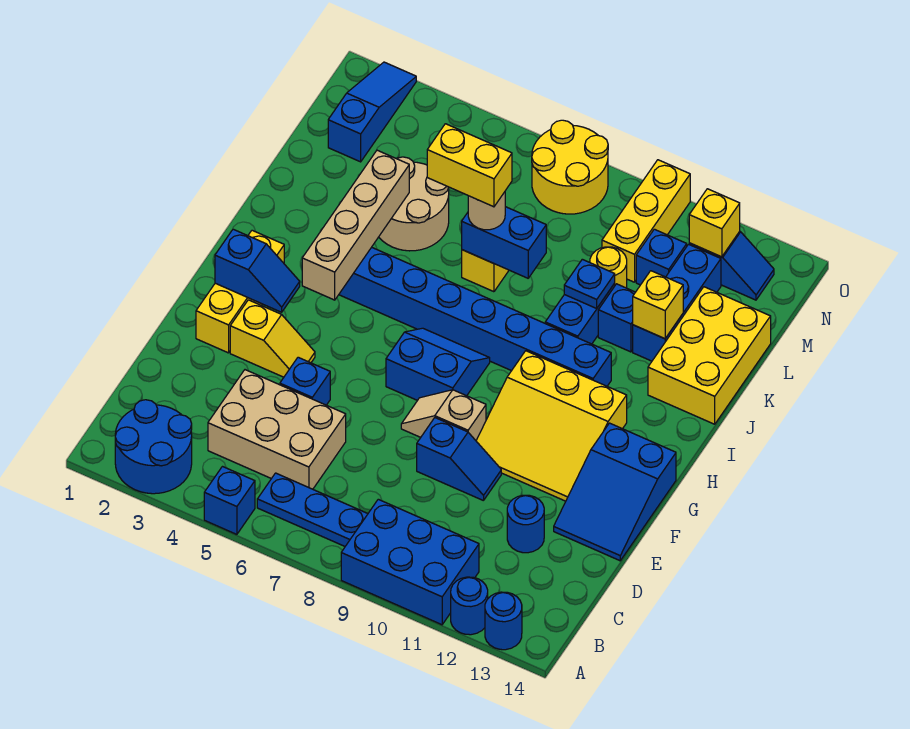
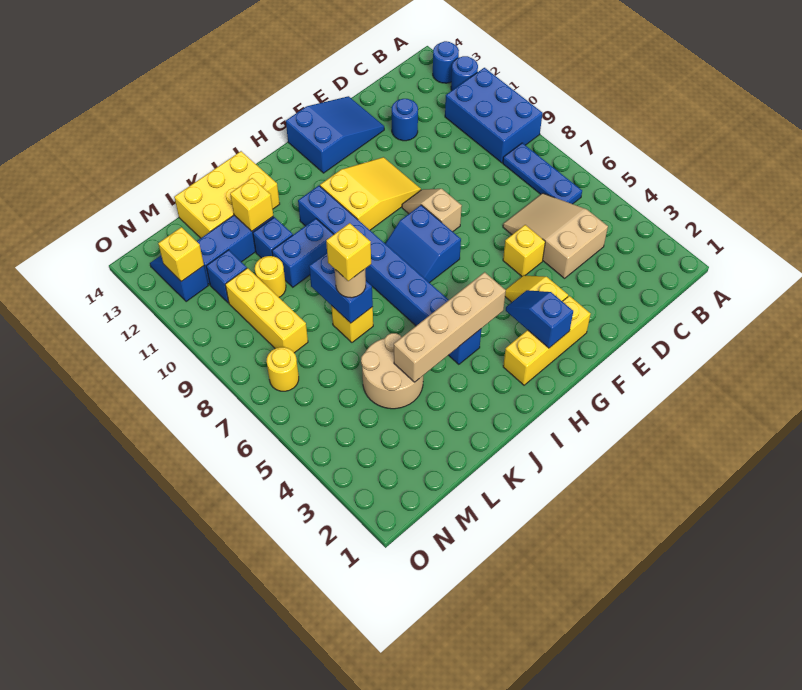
blue 2x2 round brick [115,400,192,494] -> none
blue 1x1 brick [204,467,255,534] -> none
tan 2x3 brick [208,370,346,489] -> tan 2x3 slope [503,193,608,278]
blue 1x1 brick [280,357,330,405] -> yellow 1x1 brick [503,225,545,276]
blue 1x2 slope [417,418,501,501] -> none
tan 1x2 slope [401,390,486,440] -> tan 1x2 slope turned to [402,189,462,232]
yellow 3x3 slope [476,351,627,501] -> yellow 2x3 slope [320,157,421,230]
yellow 1x2 brick [427,124,512,207] -> yellow 1x1 brick [326,223,371,281]
blue 1x1 plate [564,259,615,308] -> none
blue 1x3 slope [328,62,416,162] -> none
yellow 1x3 brick [602,160,690,282] -> yellow 1x3 brick turned to [225,268,308,353]
yellow 2x2 round brick [532,120,608,214] -> yellow 1x1 round brick [266,347,299,391]

